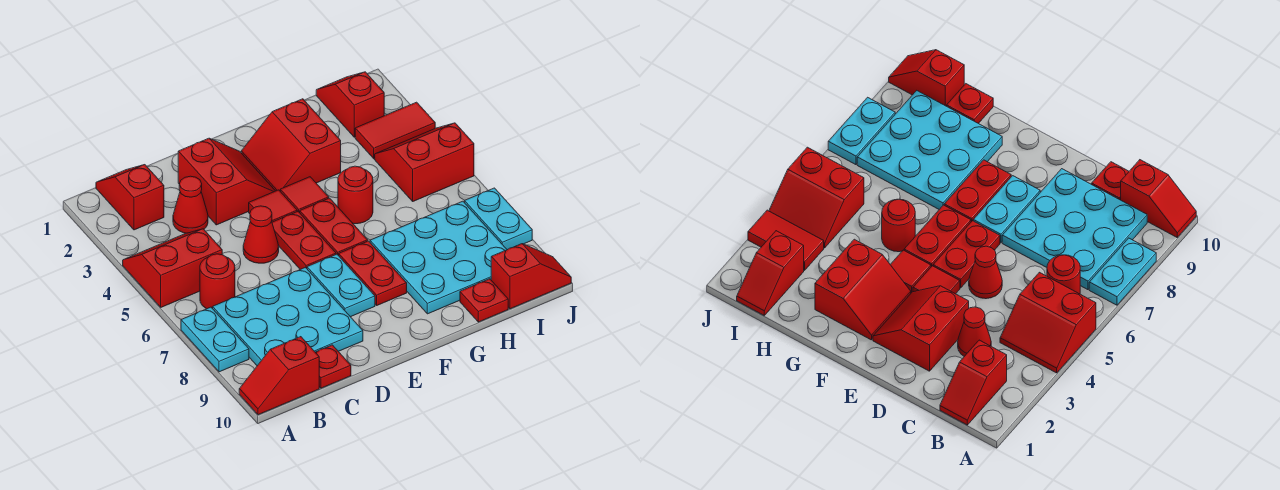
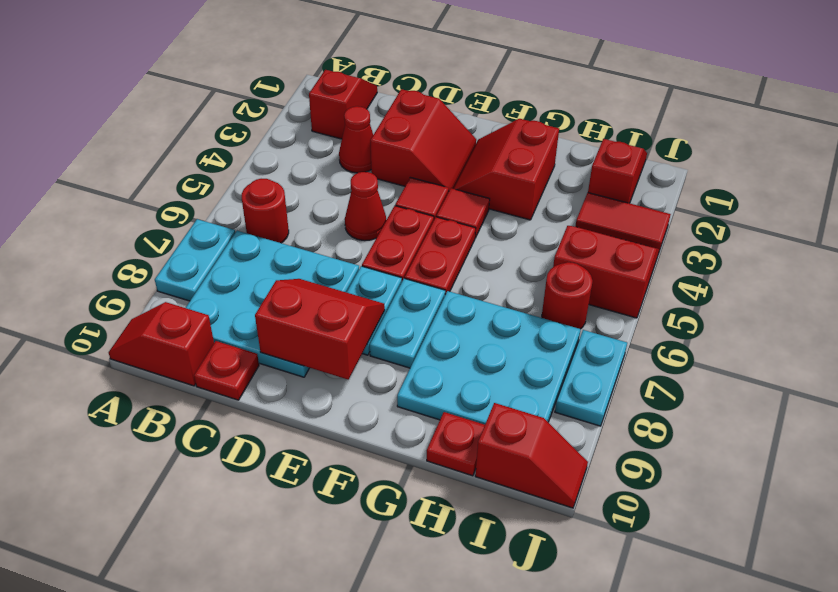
red 2x2 slope [123,229,222,307] -> red 2x2 slope moved to [255,279,385,380]
red 1x2 plate [339,241,407,305] -> cyan 1x2 plate [370,278,445,368]
red 1x1 round brick [338,166,373,224] -> red 1x1 round brick moved to [542,262,593,329]

